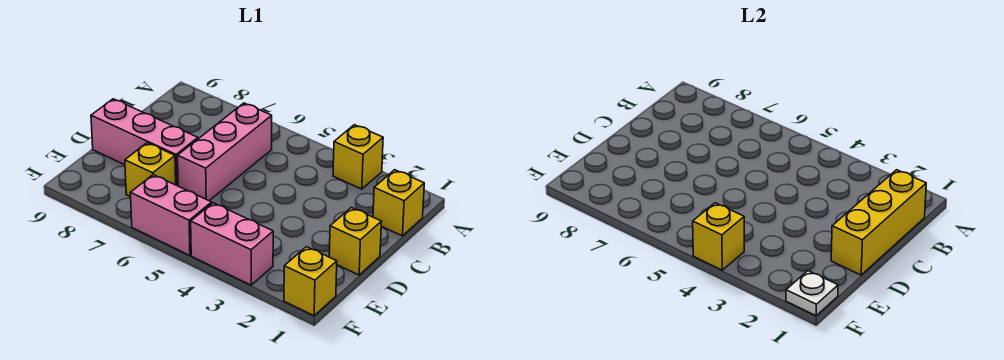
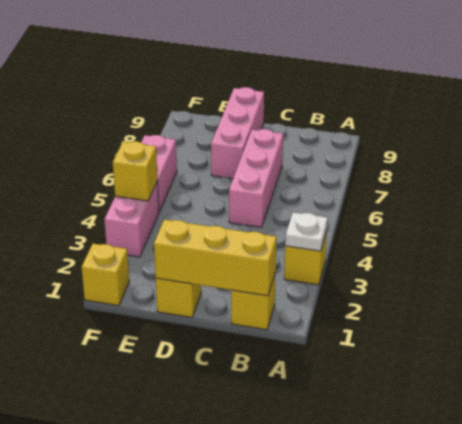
pink 1x3 brick [178,103,272,201] -> pink 1x3 brick turned to [229,129,283,227]
yellow 1x1 brick [125,143,176,197] -> none
white 1x1 plate [786,271,838,316] -> white 1x1 plate moved to [285,212,328,251]

